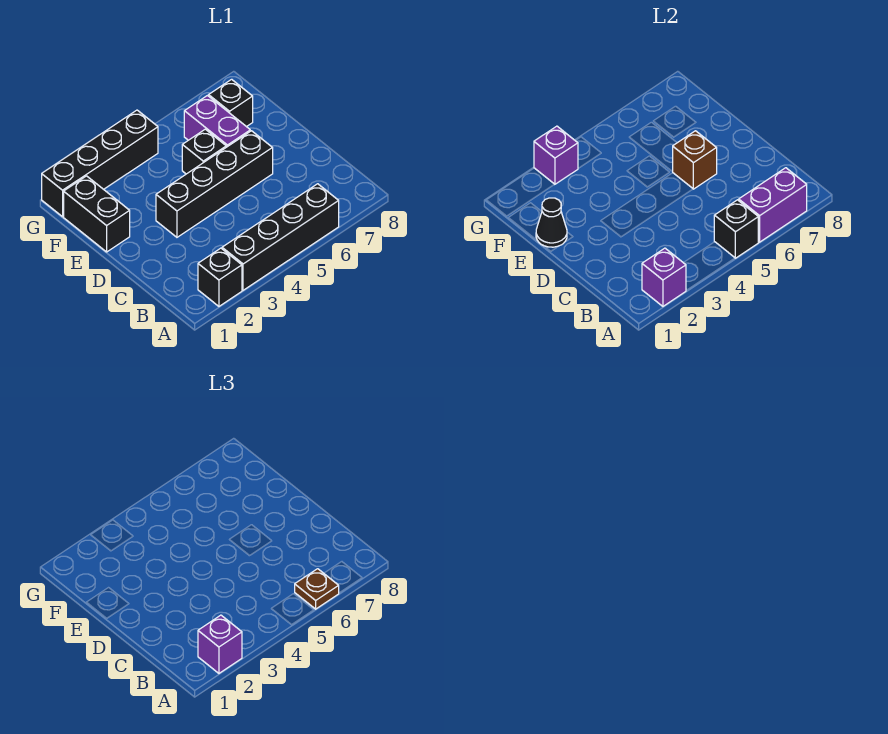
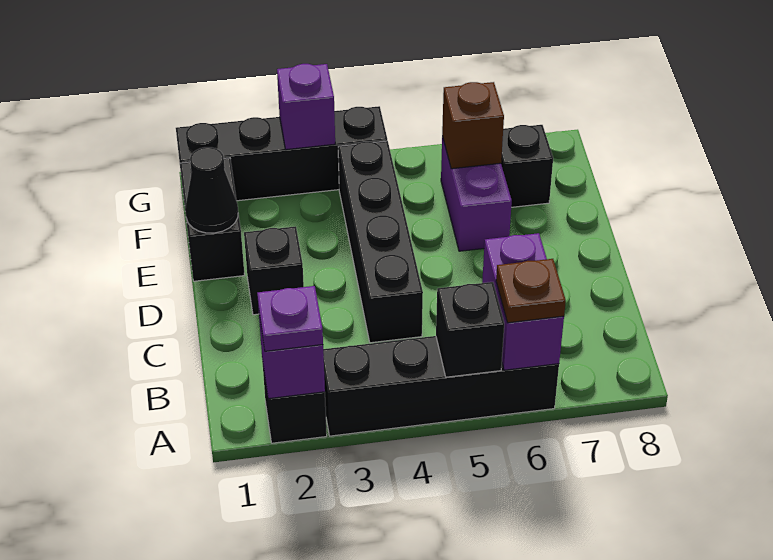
purple 1x1 brick [198,615,242,673] -> purple 1x1 plate [257,286,323,351]
purple 1x2 brick [739,168,807,242] -> purple 1x2 brick turned to [482,233,564,370]
black 1x4 brick [156,131,273,237] -> black 1x4 brick turned to [338,141,423,343]
brown 1x1 brick [673,131,717,189] -> brown 1x1 brick moved to [442,82,504,169]
black 1x1 brick [182,129,226,174] -> black 1x1 brick moved to [244,226,304,315]

